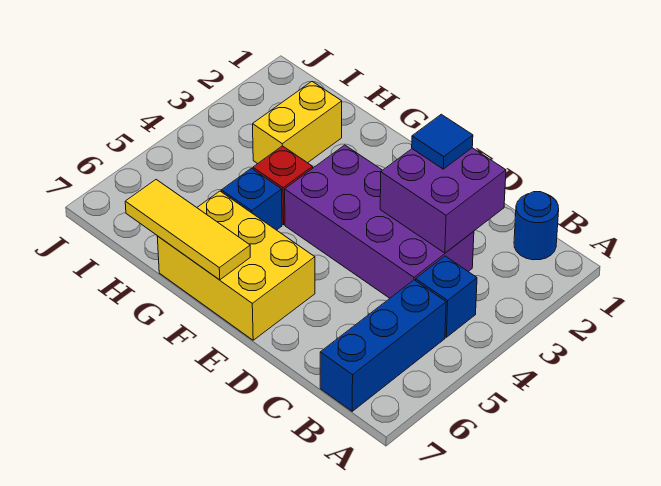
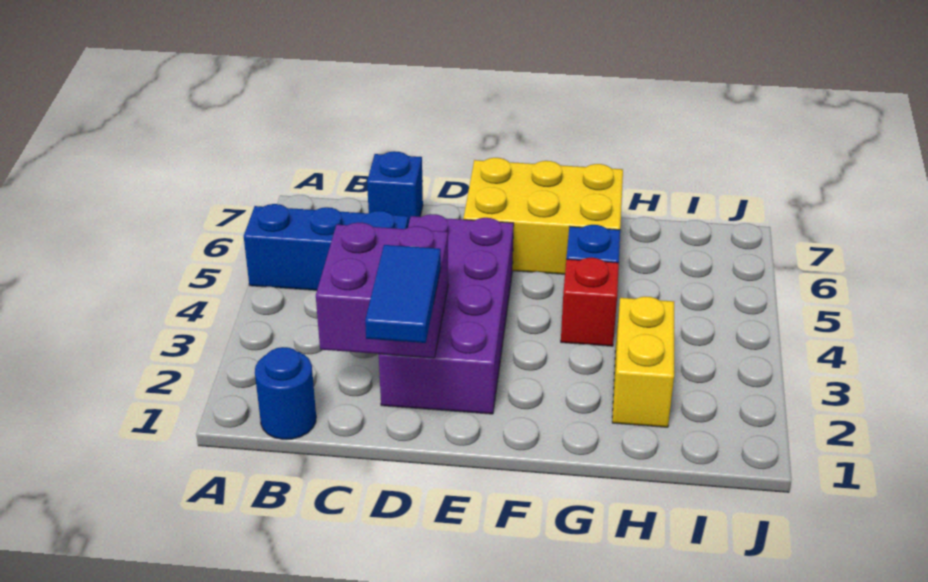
blue 1x1 brick [416,256,477,337] -> blue 1x1 brick moved to [367,151,423,225]
blue 1x3 brick [320,280,446,411] -> blue 1x3 brick turned to [244,204,408,290]
purple 2x4 brick [285,145,474,298] -> purple 2x4 brick turned to [379,214,514,414]
blue 1x1 tile [412,114,473,169] -> blue 1x2 tile [365,245,441,343]
yellow 1x3 tile [125,180,250,280] -> none

